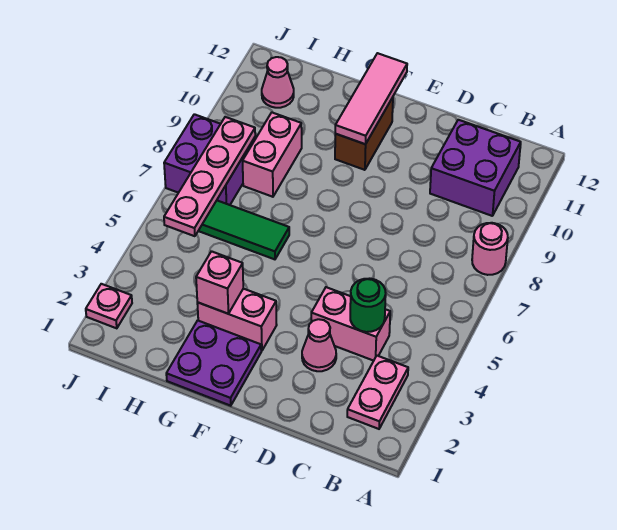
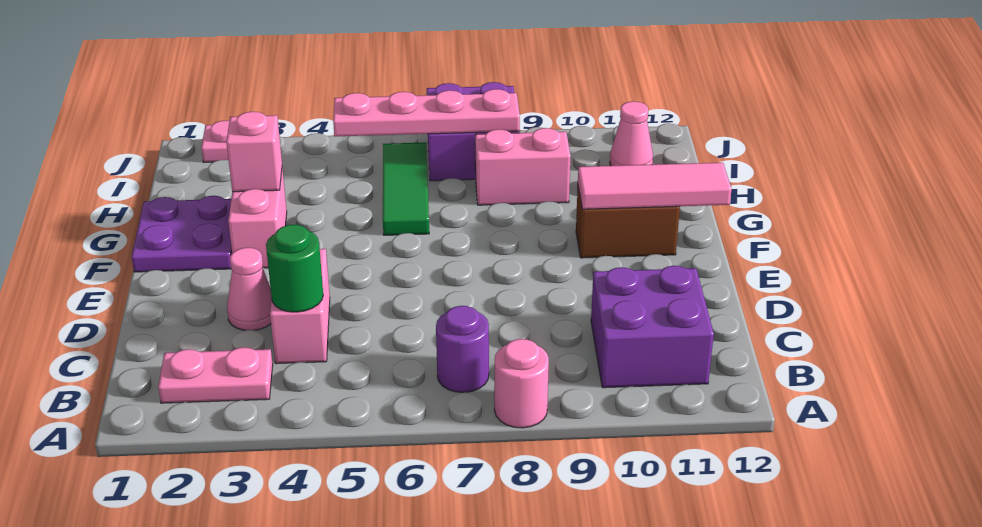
none -> purple 1x1 round brick [436,306,489,392]

